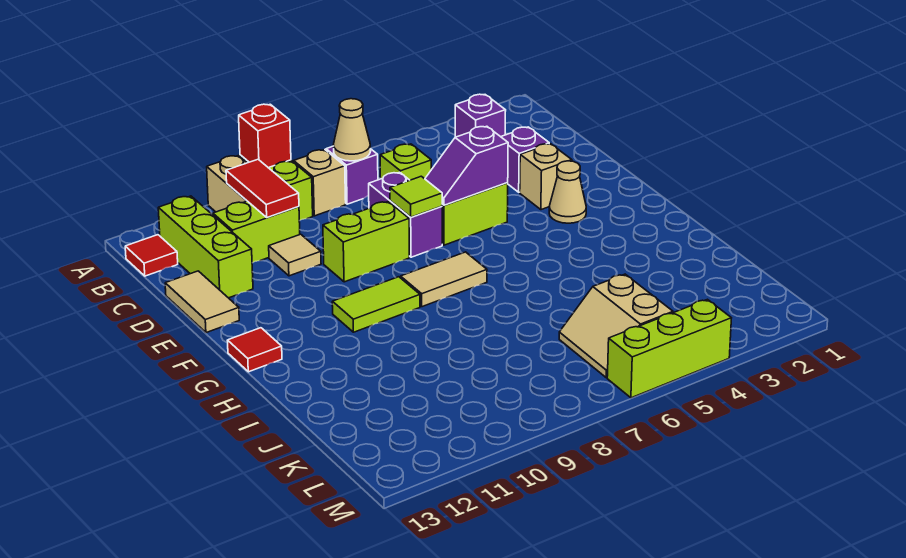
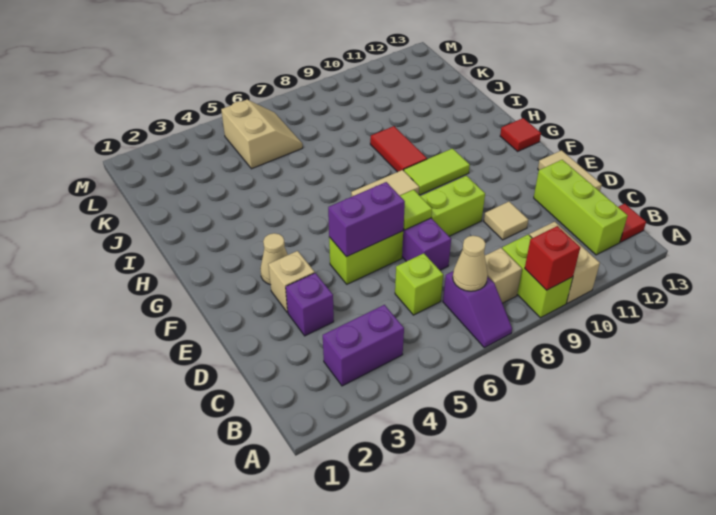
purple 1x1 brick [455,94,506,137] -> purple 1x2 brick [323,305,404,386]
red 1x2 tile [226,159,299,217] -> red 1x2 tile moved to [370,126,427,172]
lime 1x2 brick [213,201,300,263] -> none
purple 1x2 slope [425,126,508,205] -> purple 1x2 brick [328,182,405,257]
lime 1x3 brick [607,299,731,398] -> none

